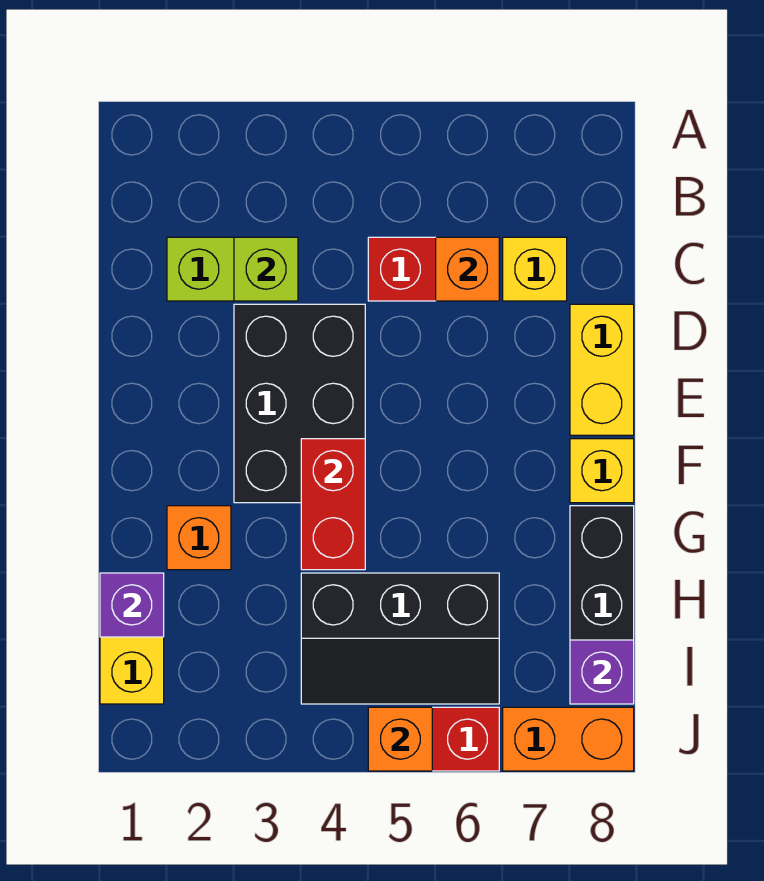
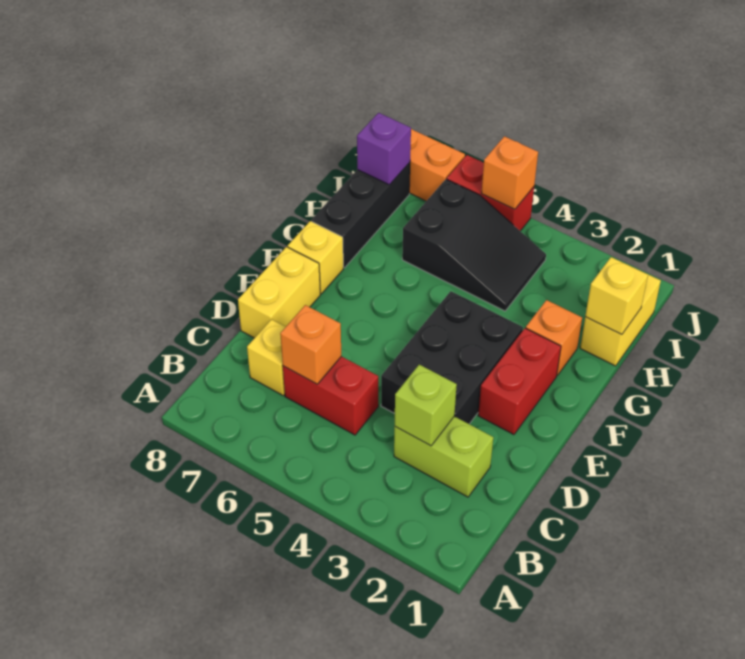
red 1x2 brick [301,439,365,570] -> red 1x2 brick moved to [478,328,561,435]
purple 1x1 brick [100,573,164,637] -> yellow 1x1 brick [585,257,648,335]
black 2x3 slope [301,573,499,704] -> black 2x3 slope turned to [402,179,546,311]

